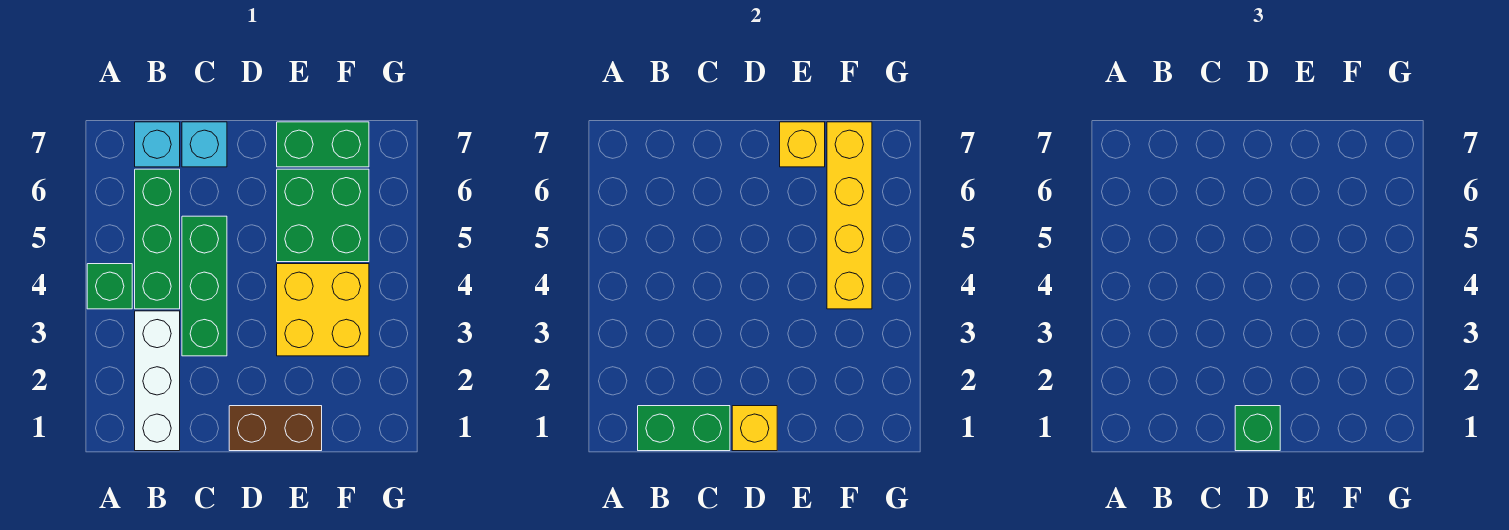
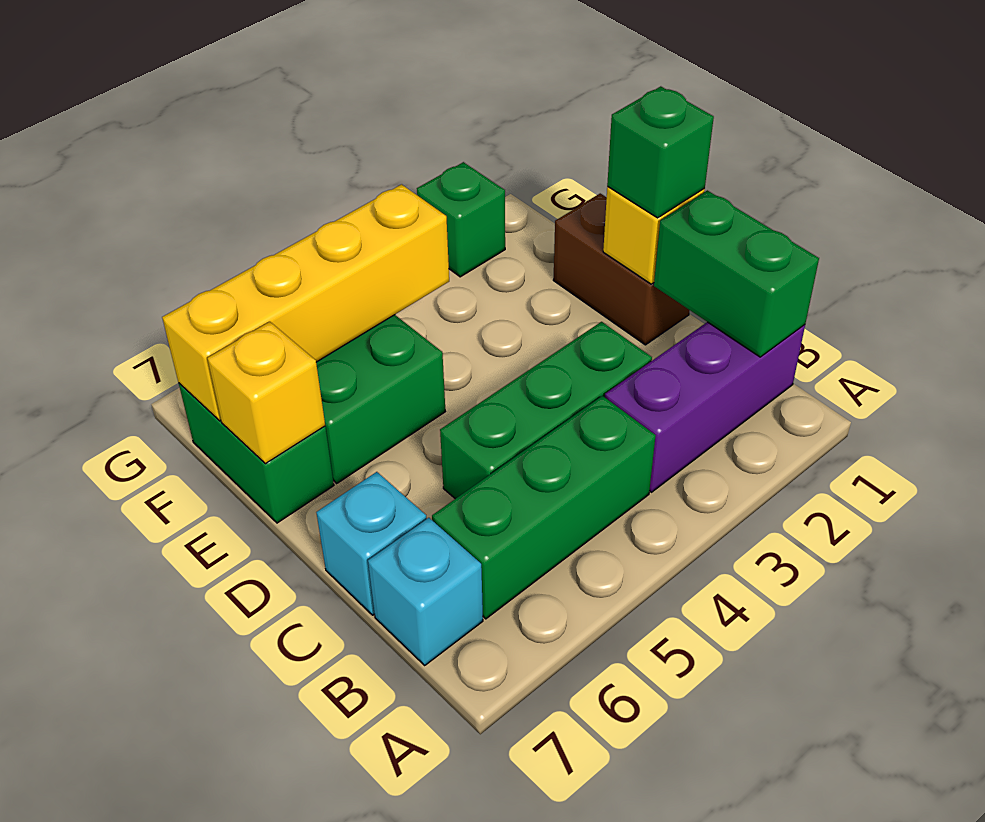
green 1x1 brick [87,264,132,309] -> green 1x1 brick moved to [417,162,505,277]
white 1x3 brick [135,311,180,451] -> purple 1x3 brick [605,322,805,492]
yellow 2x2 brick [277,264,369,356] -> none

